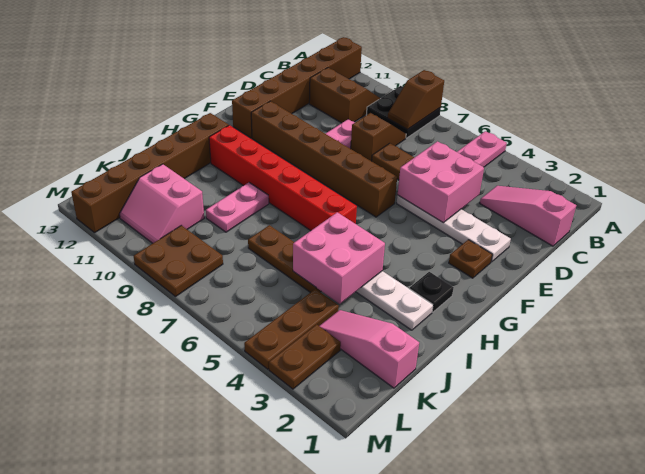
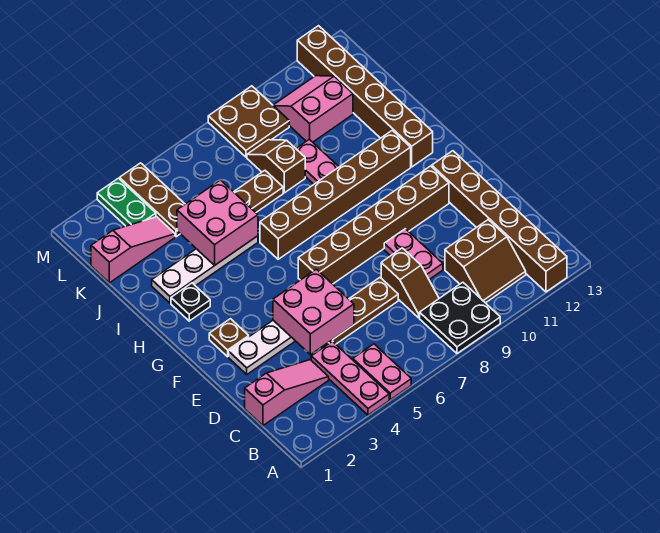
none -> pink 1x3 plate [311,341,389,415]
brown 1x2 slope [388,70,444,130] -> brown 1x2 slope moved to [247,140,305,193]
red 1x6 brick [209,125,357,231] -> brown 1x6 brick [260,130,411,259]
brown 1x2 plate [269,324,341,389] -> green 1x2 plate [97,178,156,226]

